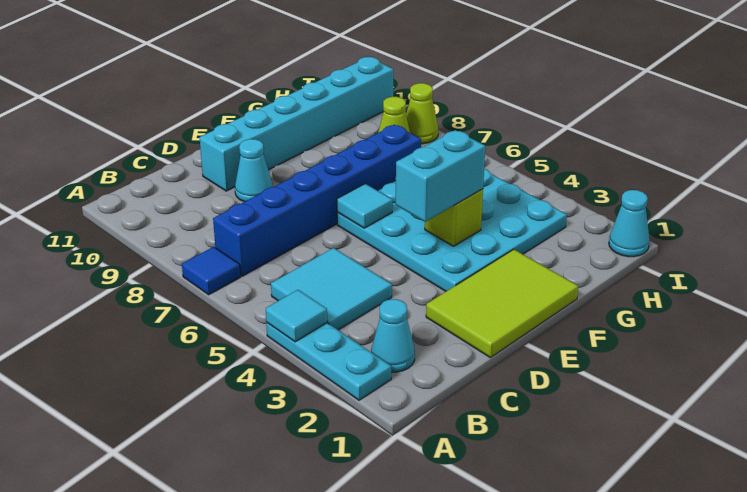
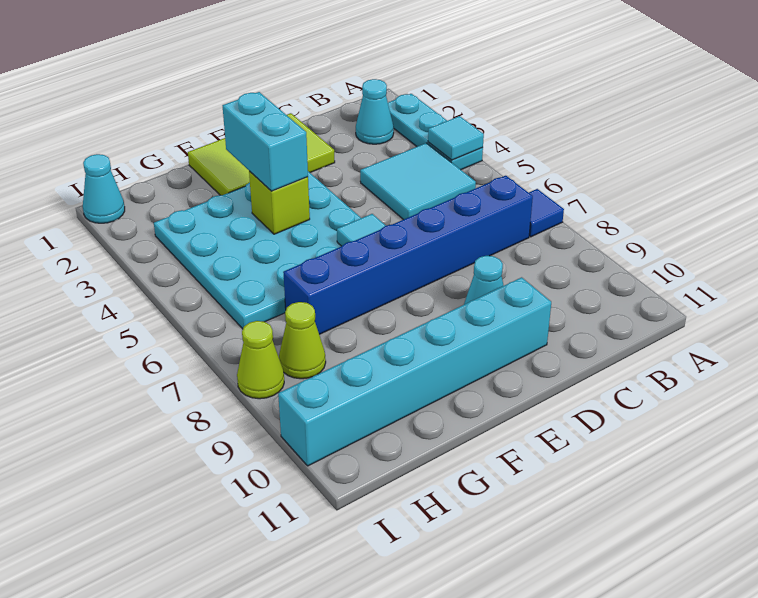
cyan 1x2 brick [396,130,485,222] -> cyan 1x2 brick turned to [223,92,308,191]

